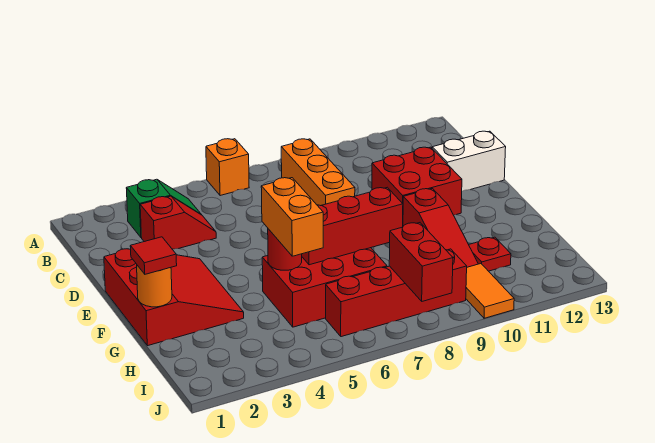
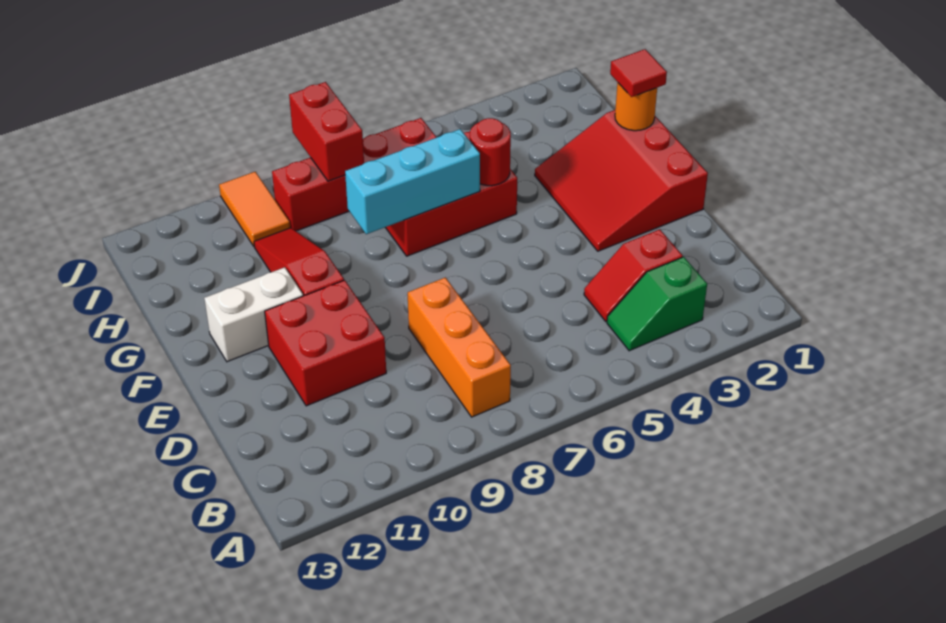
orange 1x1 brick [206,139,249,196] -> none
white 1x2 brick [432,131,506,191] -> white 1x2 brick moved to [204,267,303,362]
orange 1x2 brick [261,178,323,256] -> none
red 1x3 brick [302,187,403,265] -> cyan 1x3 brick [345,129,480,234]
red 1x1 plate [469,237,511,271] -> none

